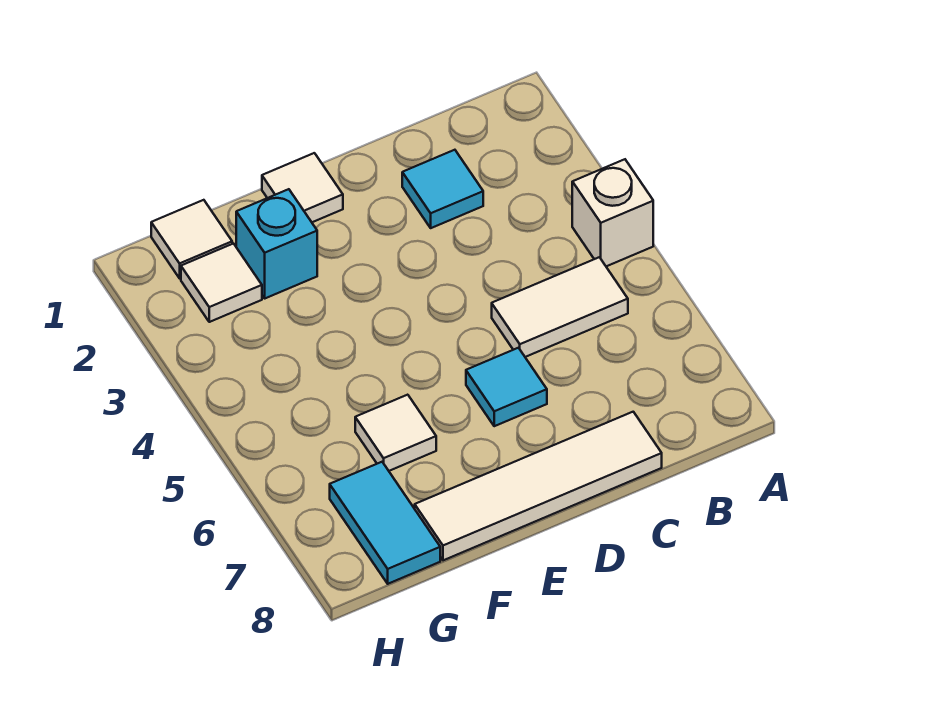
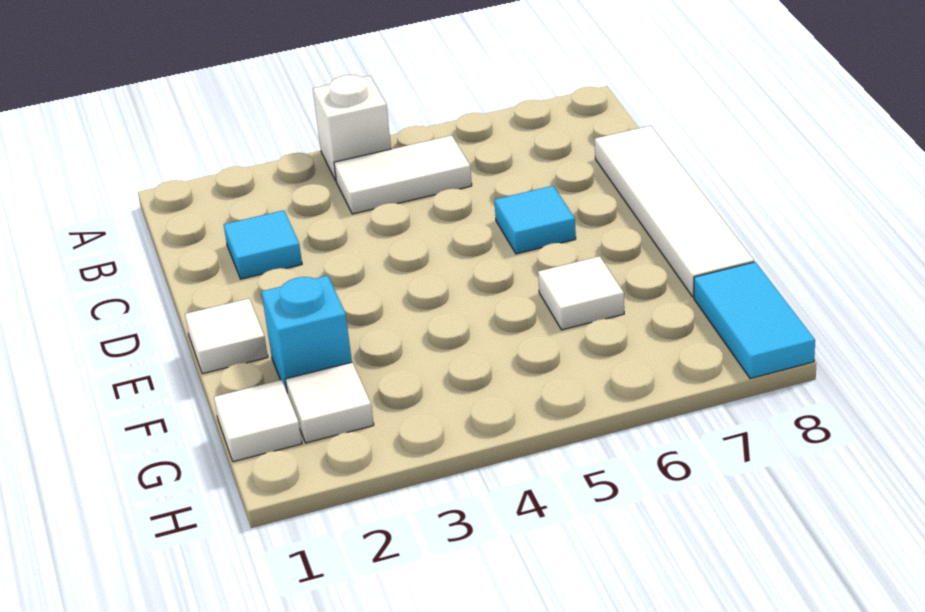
white 1x2 tile [492,257,628,357] -> white 1x2 tile turned to [334,135,472,214]
cyan 1x2 tile [330,462,440,584] -> cyan 1x2 tile turned to [694,262,815,379]

